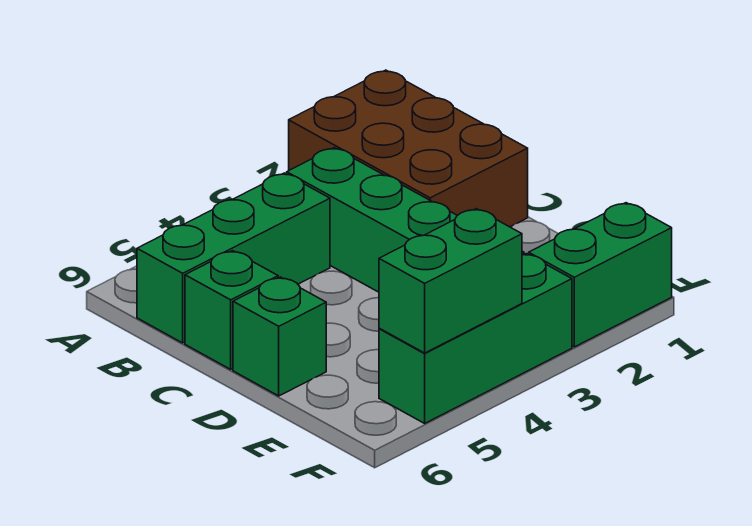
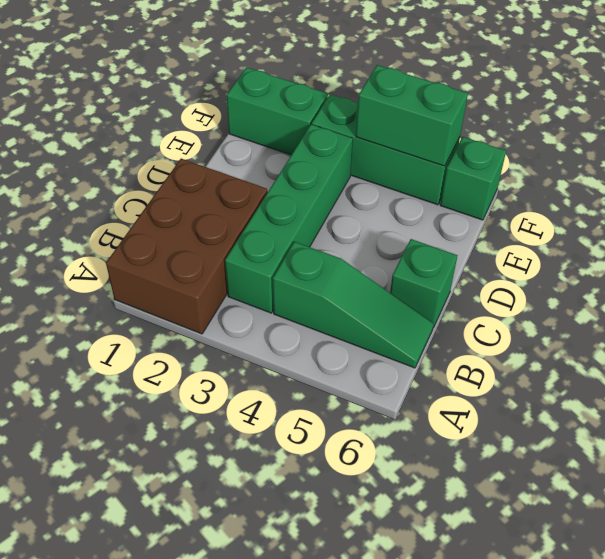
green 1x3 brick [137,173,330,343] -> green 1x3 slope [273,242,434,368]
green 1x1 brick [233,277,326,396] -> green 1x1 brick moved to [440,137,506,220]

